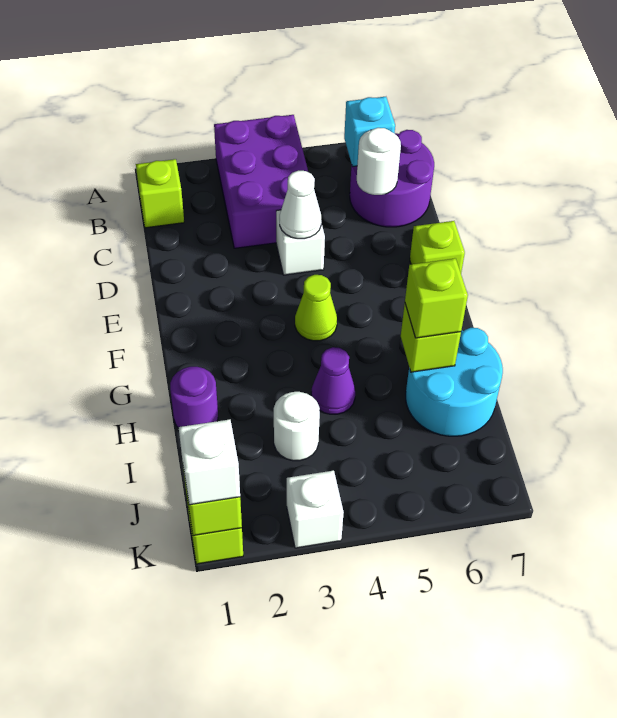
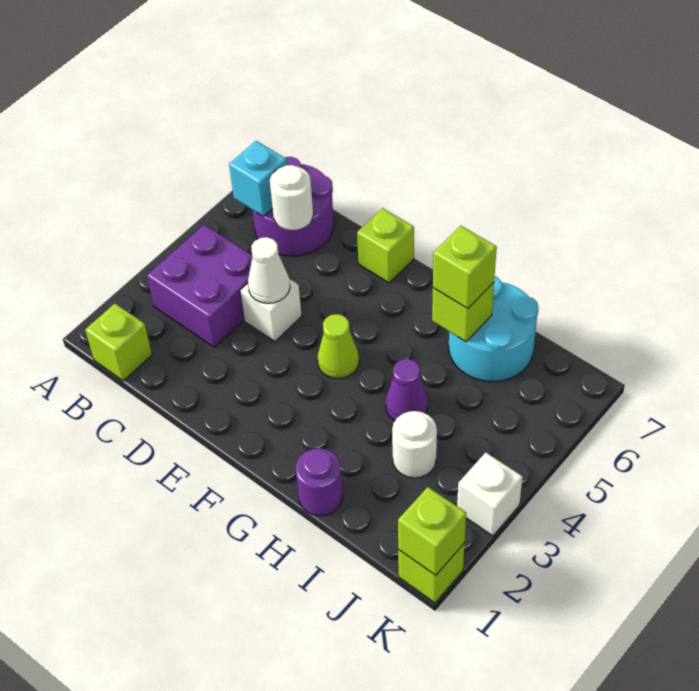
purple 2x3 brick [214,115,308,248] -> purple 2x2 brick [147,225,252,347]
white 1x1 brick [179,420,240,505] -> none

